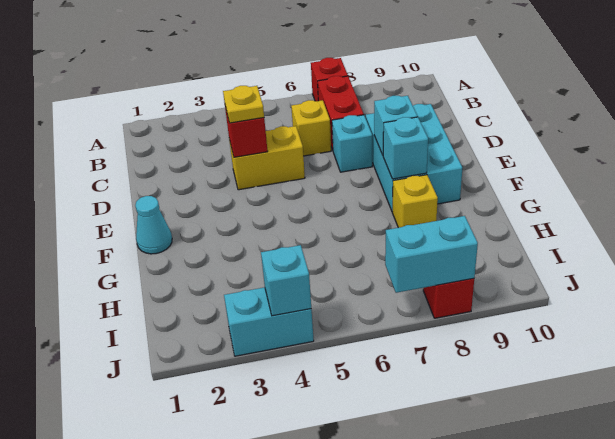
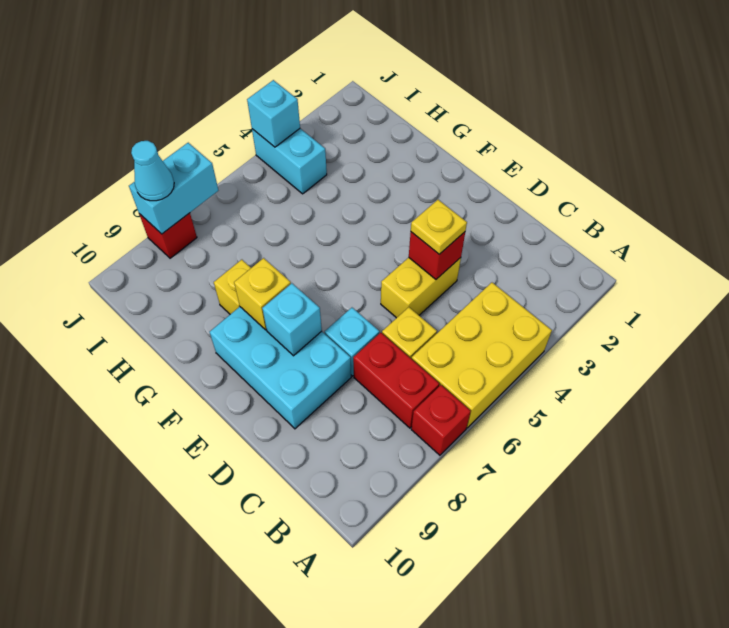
none -> yellow 2x3 brick [412,283,552,428]
cyan 1x1 cone [135,196,172,254] -> cyan 1x1 cone moved to [131,141,174,201]
cyan 1x1 brick [383,117,428,179] -> yellow 1x1 brick [234,258,291,330]
cyan 1x2 brick [224,287,314,356] -> cyan 1x2 brick turned to [252,129,327,194]

